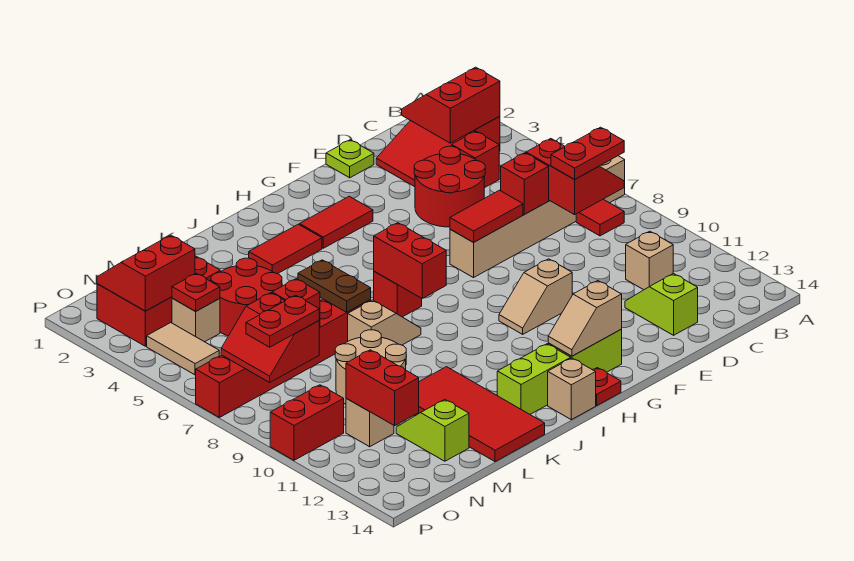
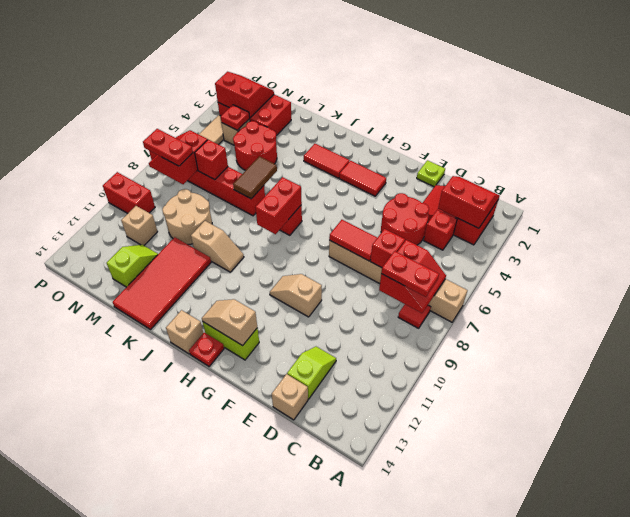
tan 1x1 brick [626,231,673,290] -> tan 1x1 brick moved to [272,374,308,420]
lime 1x2 brick [497,344,571,414] -> none
tan 1x2 slope [348,300,421,345] -> tan 1x2 slope moved to [191,221,244,272]
brown 1x2 plate [298,260,371,312] -> brown 1x2 tile [233,156,277,199]
red 1x2 brick [346,350,419,426] -> none

